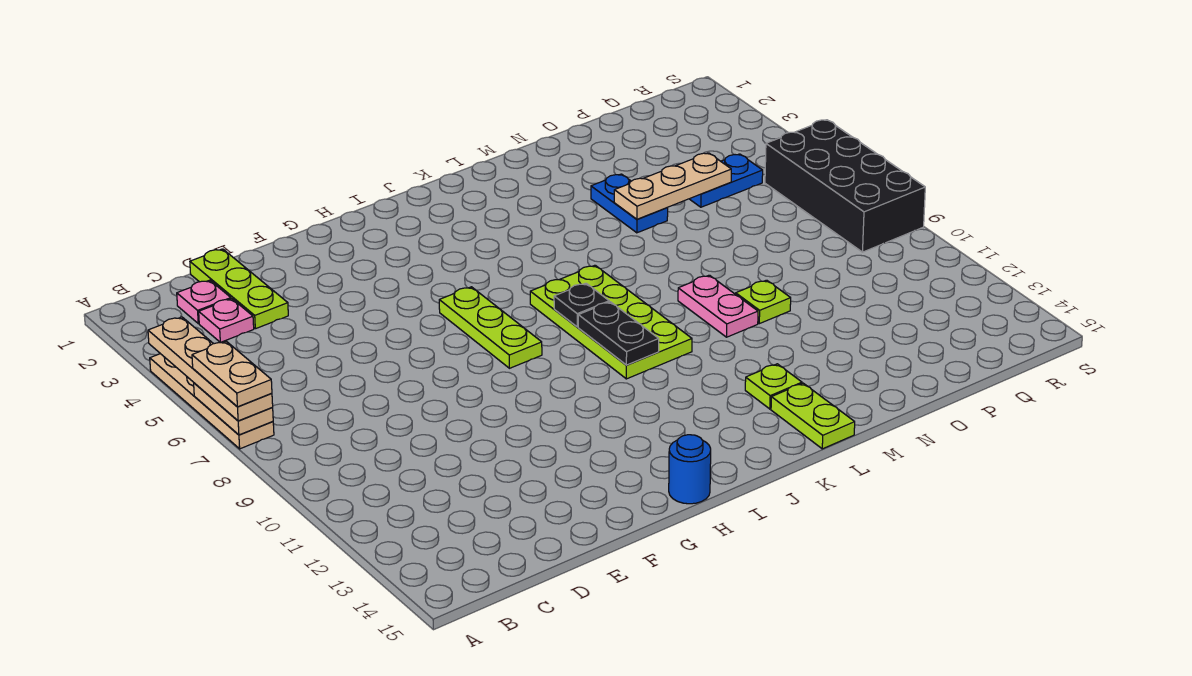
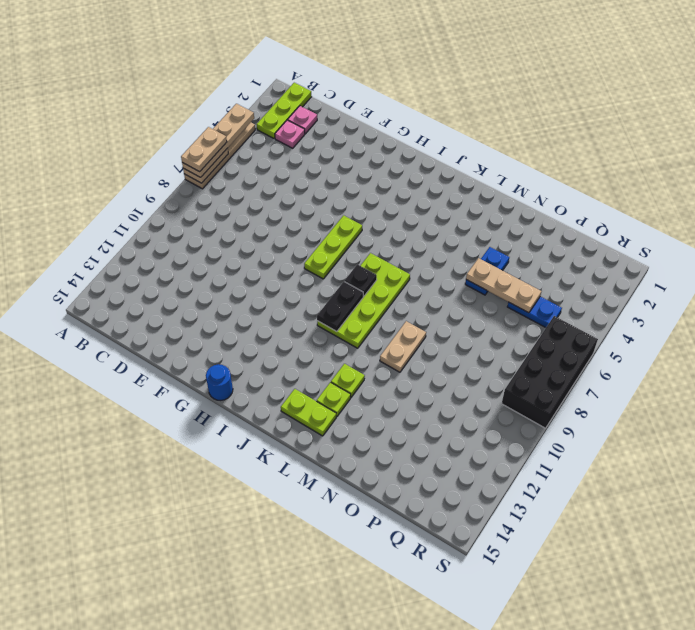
lime 1x3 plate [190,249,288,329] -> lime 1x3 plate moved to [256,83,312,138]
lime 1x2 plate [771,383,855,449] -> lime 1x2 plate turned to [281,389,336,436]
pink 1x2 plate [678,275,758,337] -> tan 1x2 plate [380,321,426,372]
lime 1x1 plate [736,280,791,324] -> lime 1x1 plate moved to [331,364,365,397]

